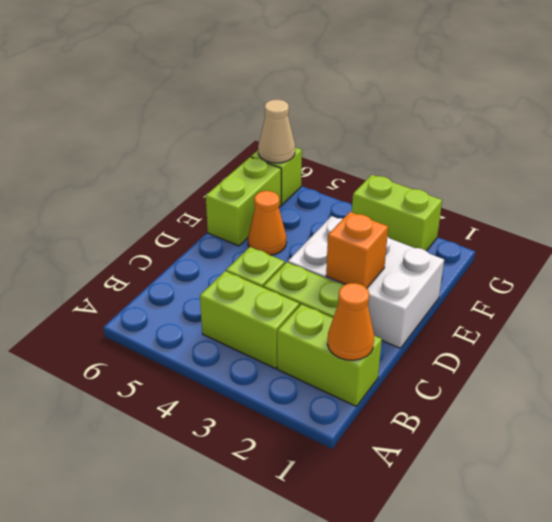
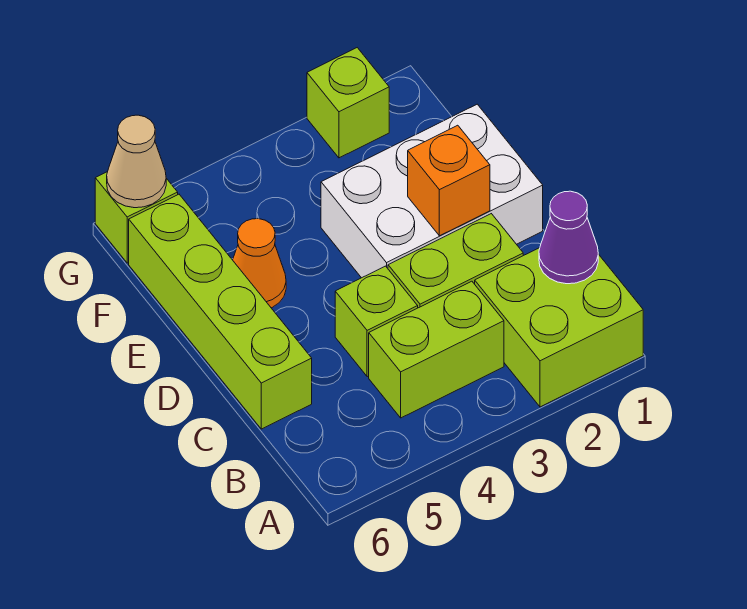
lime 1x2 brick [277,304,382,406] -> lime 2x2 brick [475,248,643,407]
orange 1x1 cone [327,283,374,360] -> purple 1x1 cone [539,191,598,284]
lime 1x2 brick [206,157,281,246] -> lime 1x4 brick [129,194,312,429]
lime 1x2 brick [352,175,442,251] -> lime 1x1 brick [307,48,389,158]

